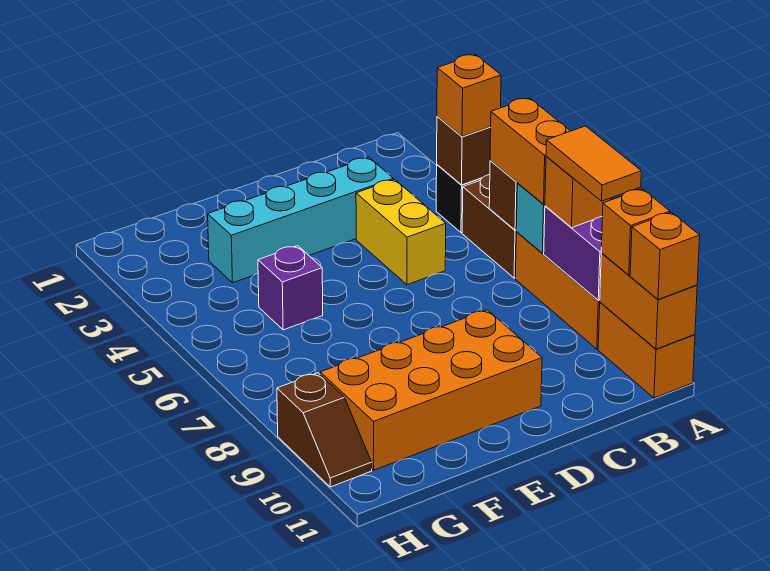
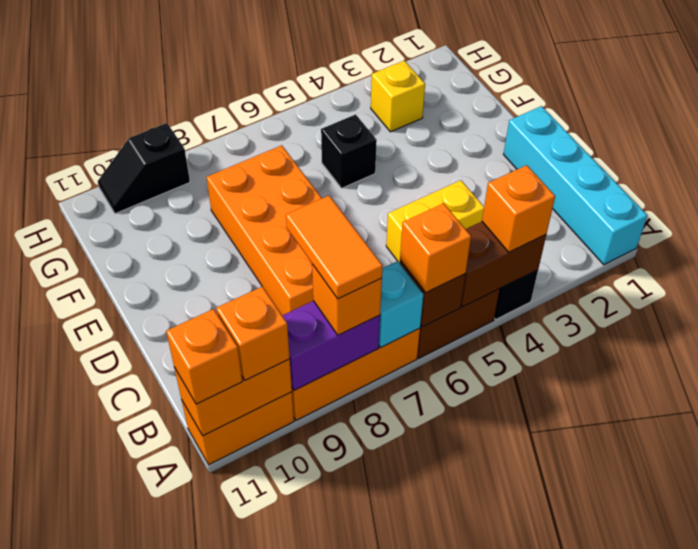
brown 1x1 brick [437,116,491,185] -> brown 1x2 brick [461,222,546,307]
orange 1x2 brick [490,98,570,204] -> orange 1x1 brick [400,203,471,293]
orange 1x2 tile [546,126,641,201] -> orange 1x2 tile turned to [286,196,383,299]
cyan 1x4 brick [208,157,393,283] -> cyan 1x4 brick moved to [503,106,648,265]
orange 2x4 brick [320,310,542,470] -> orange 2x4 brick moved to [206,145,322,315]
purple 1x1 brick [258,246,323,330] -> black 1x1 brick [321,114,377,188]
none -> yellow 1x1 brick [371,61,425,132]
brown 1x2 slope [277,373,372,487] -> black 1x2 slope [98,123,190,214]

